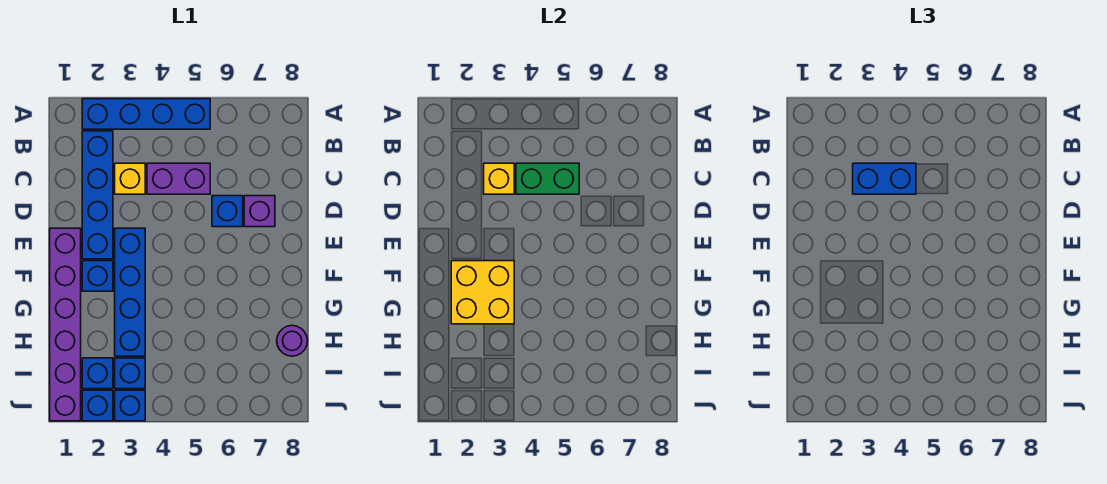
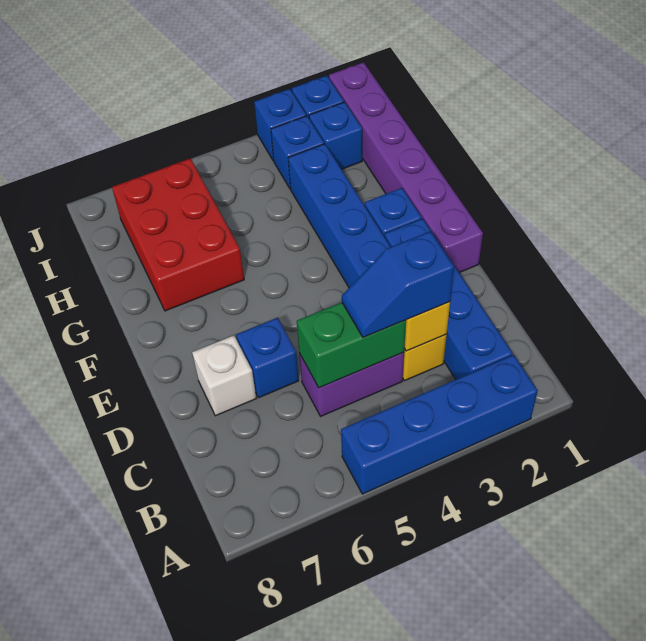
blue 1x2 brick [853,163,916,194] -> blue 1x2 slope [342,231,454,338]
purple 1x1 brick [244,196,275,227] -> white 1x1 brick [192,335,256,416]
yellow 2x2 brick [451,261,514,324] -> none
none -> red 2x3 brick [112,158,244,311]
purple 1x1 round brick [277,326,308,356] -> none

